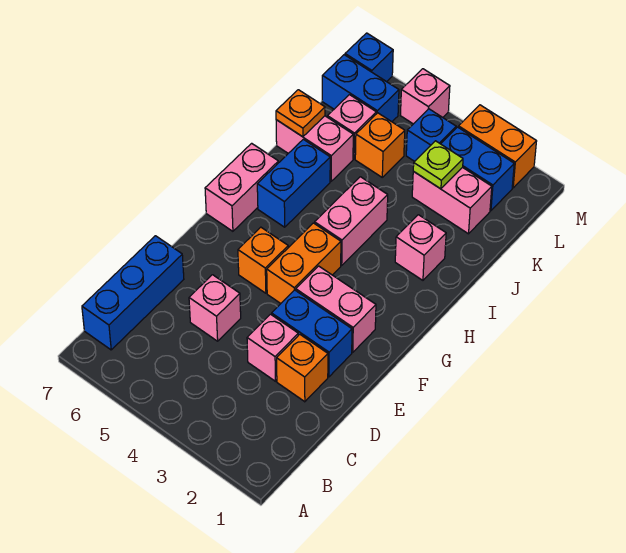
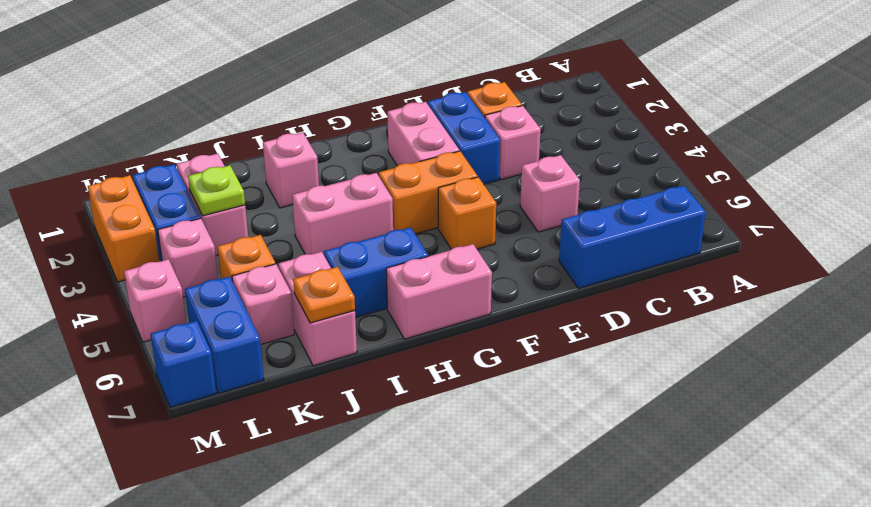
blue 1x1 brick [406,109,456,161] -> pink 1x1 brick [158,218,218,297]

